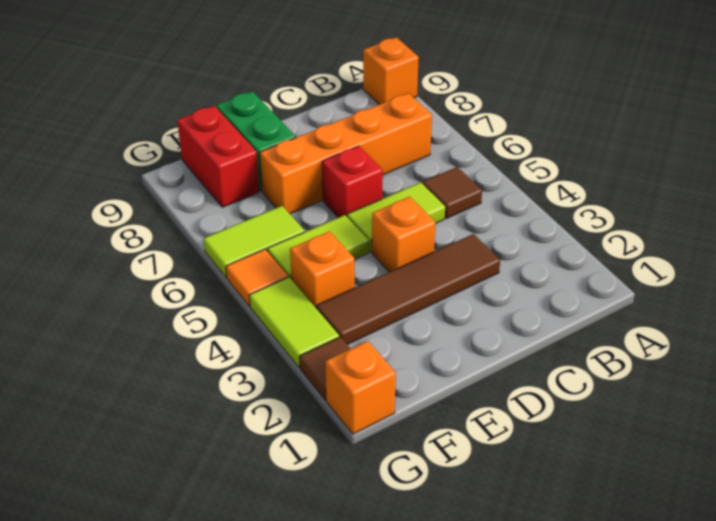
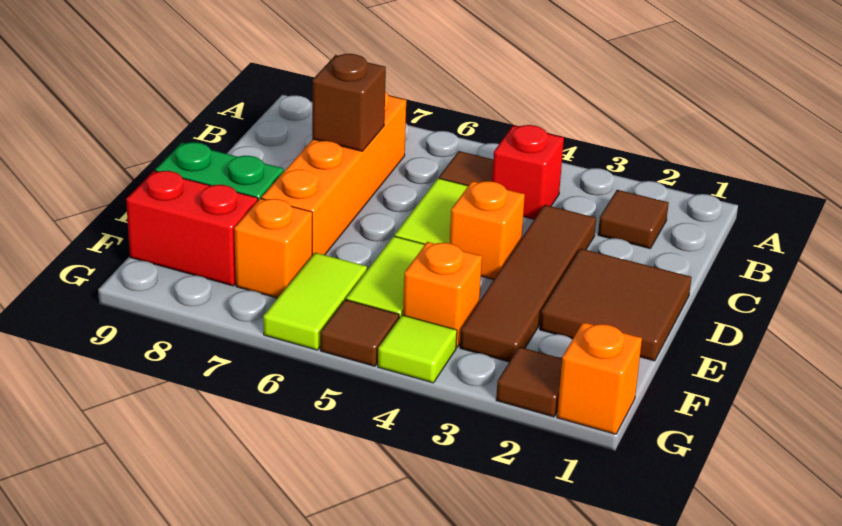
orange 1x1 brick [363,37,419,105] -> orange 1x1 brick moved to [234,199,312,298]
none -> brown 1x1 tile [598,190,669,248]
none -> brown 1x1 brick [312,54,386,151]
none -> brown 2x2 tile [540,248,692,361]
red 1x1 brick [322,146,383,218] -> red 1x1 brick moved to [492,125,564,219]
lime 1x2 tile [249,277,339,367] -> lime 1x1 tile [378,315,457,383]
orange 1x1 tile [226,249,288,306] -> brown 1x1 tile [320,300,399,366]

